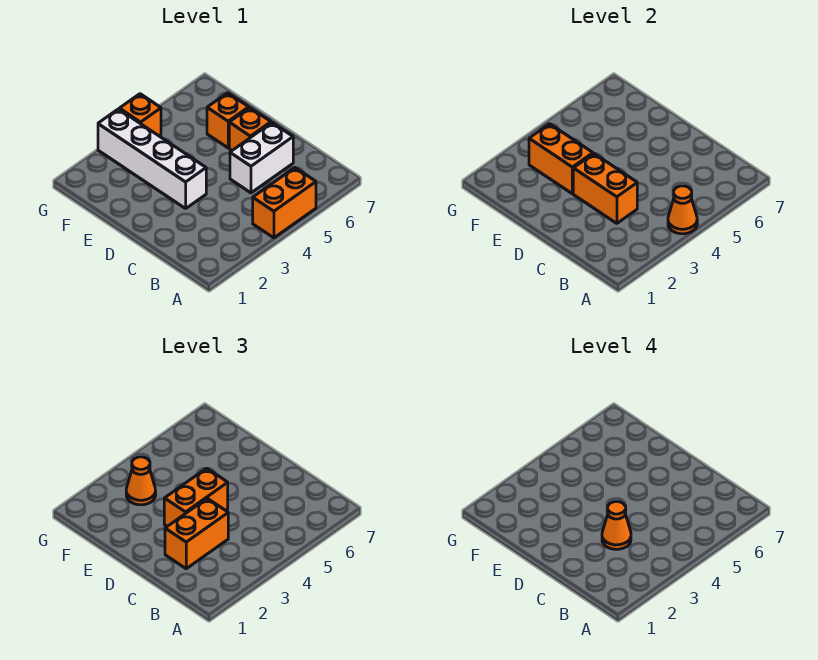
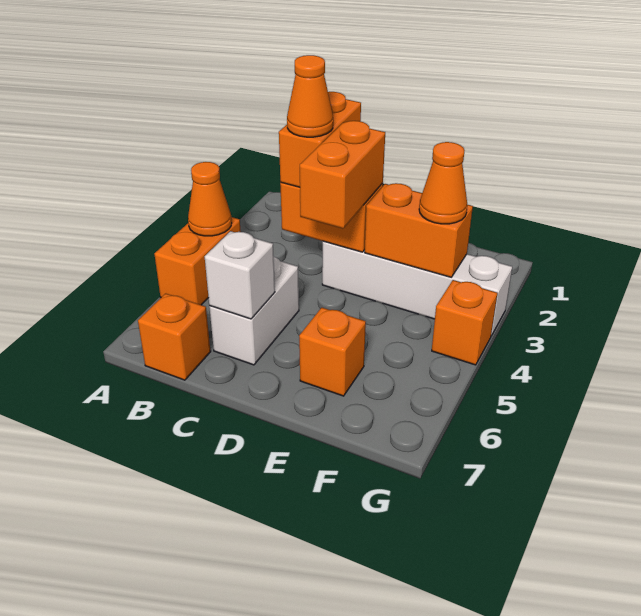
none -> white 1x1 brick [205,231,275,319]
orange 1x1 brick [229,108,271,150] -> orange 1x1 brick moved to [138,294,211,380]

